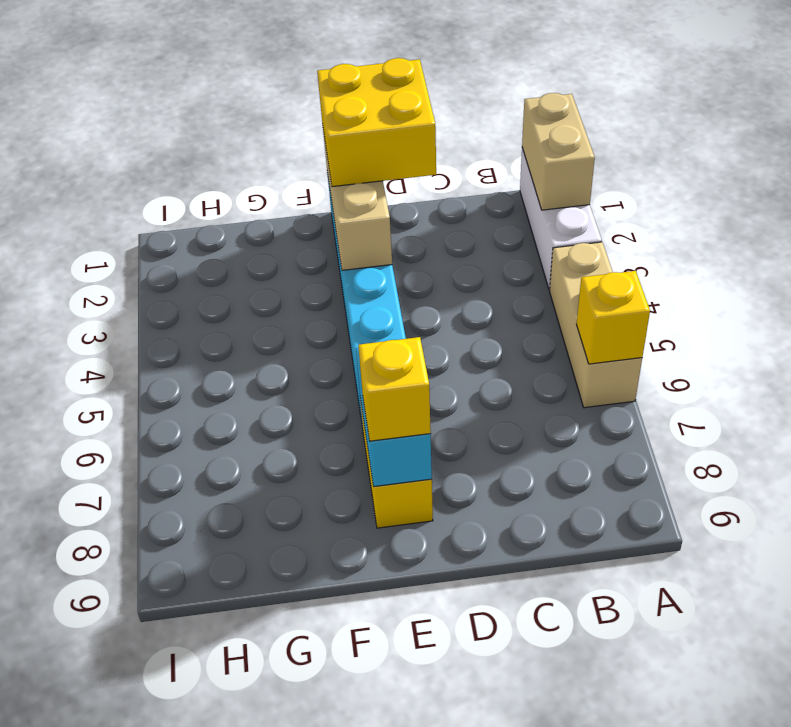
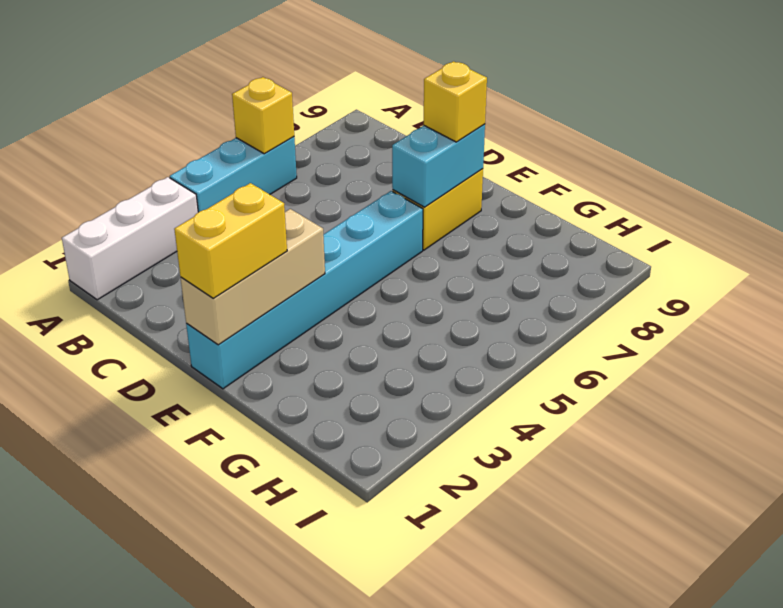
tan 1x2 brick [522,93,595,210] -> none
tan 1x3 brick [550,242,642,408] -> cyan 1x3 brick [170,137,297,212]
yellow 2x2 brick [317,58,436,187] -> yellow 1x2 brick [174,183,287,299]

